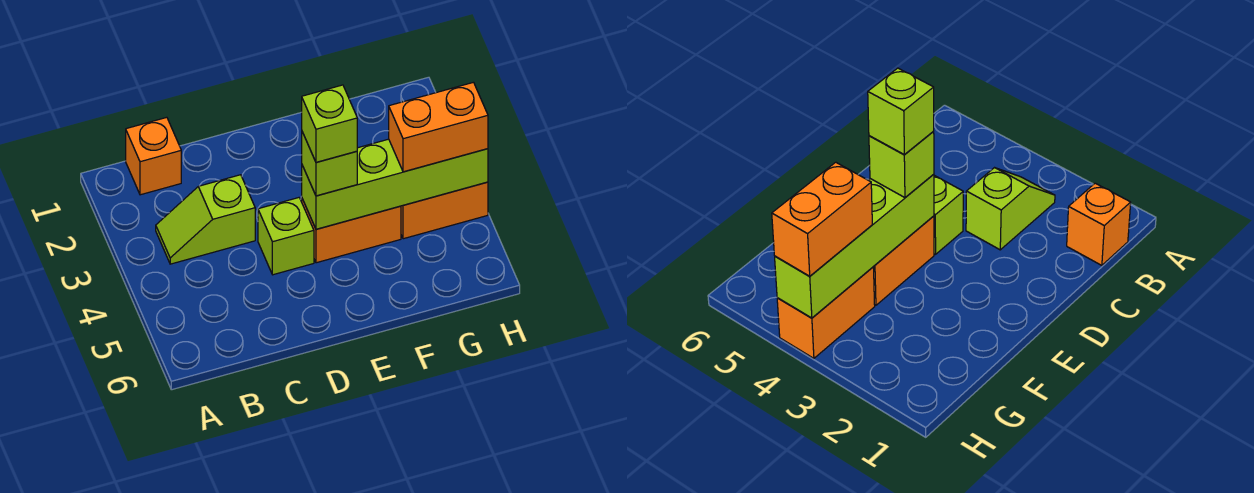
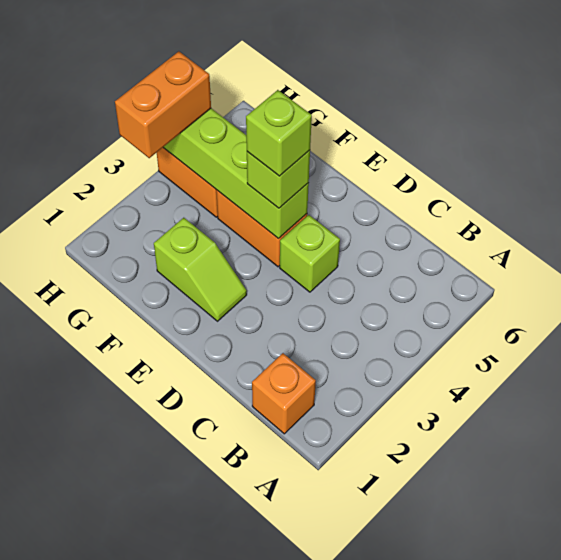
lime 1x2 slope [156,175,255,264] -> lime 1x2 slope moved to [154,218,247,321]
orange 1x2 brick [389,82,488,172] -> orange 1x2 brick turned to [115,51,211,158]

